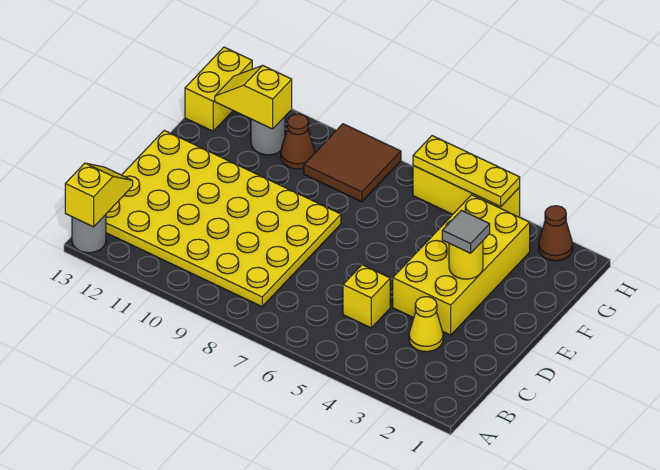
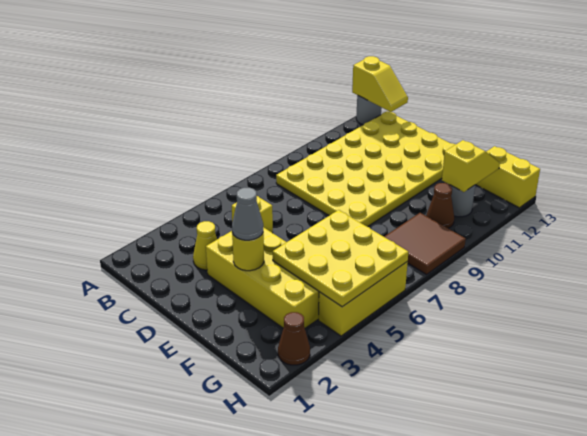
grey 1x1 tile [442,210,490,253] -> grey 1x1 cone [232,188,263,240]
yellow 1x3 plate [413,136,520,207] -> yellow 3x3 plate [273,210,408,307]

